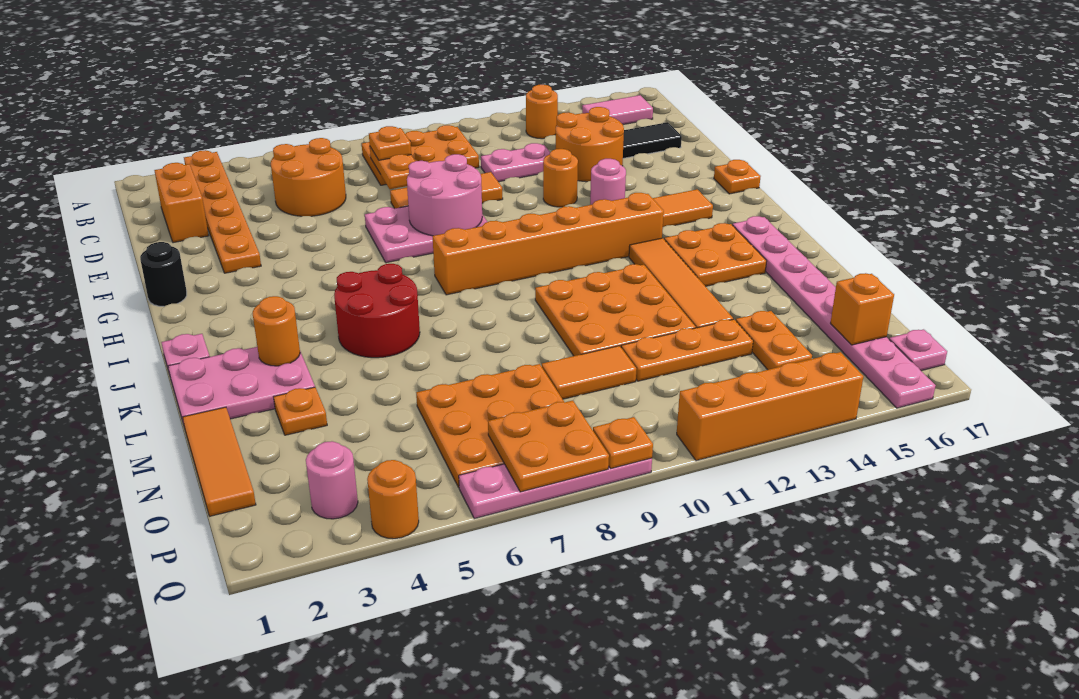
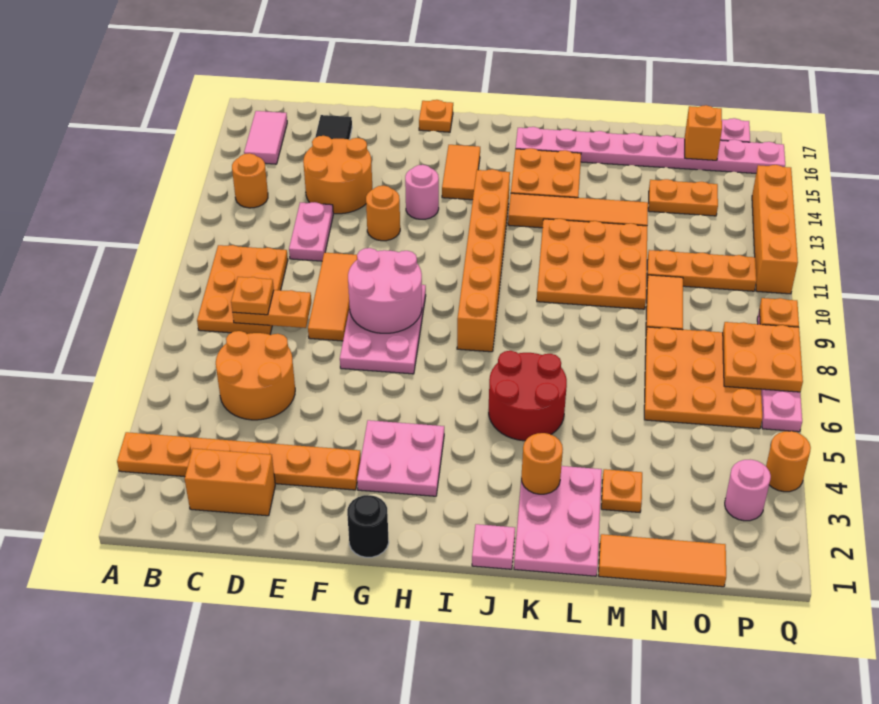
none -> pink 2x2 plate [357,420,444,496]
orange 1x3 plate [621,319,753,381] -> orange 1x3 plate turned to [647,250,756,291]

